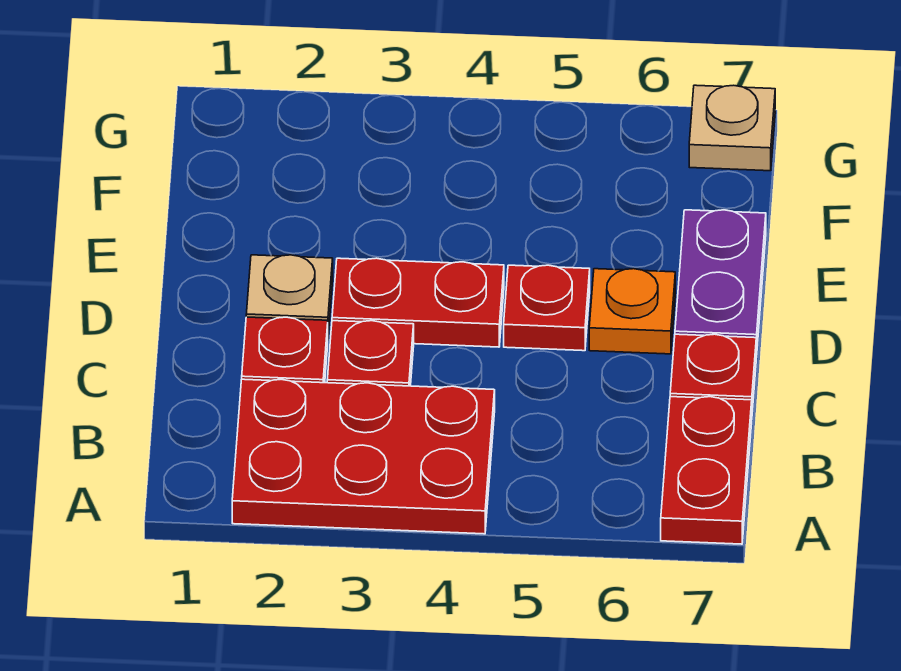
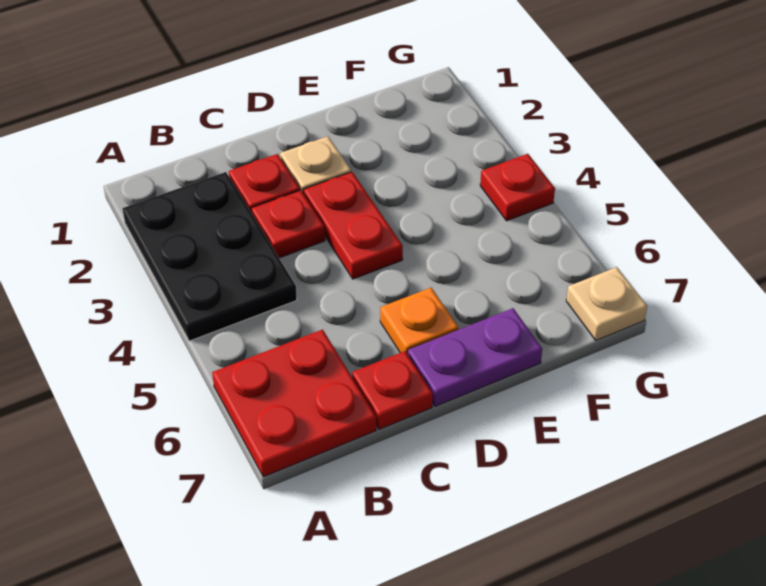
red 2x3 plate [232,379,495,534] -> black 2x3 plate [122,172,297,341]
red 1x2 plate [661,397,752,544] -> red 2x2 plate [212,330,376,477]
red 1x1 plate [504,265,590,351] -> red 1x1 plate moved to [480,154,555,221]

